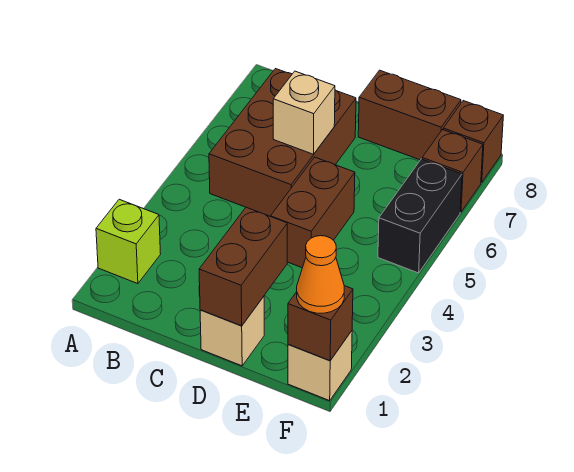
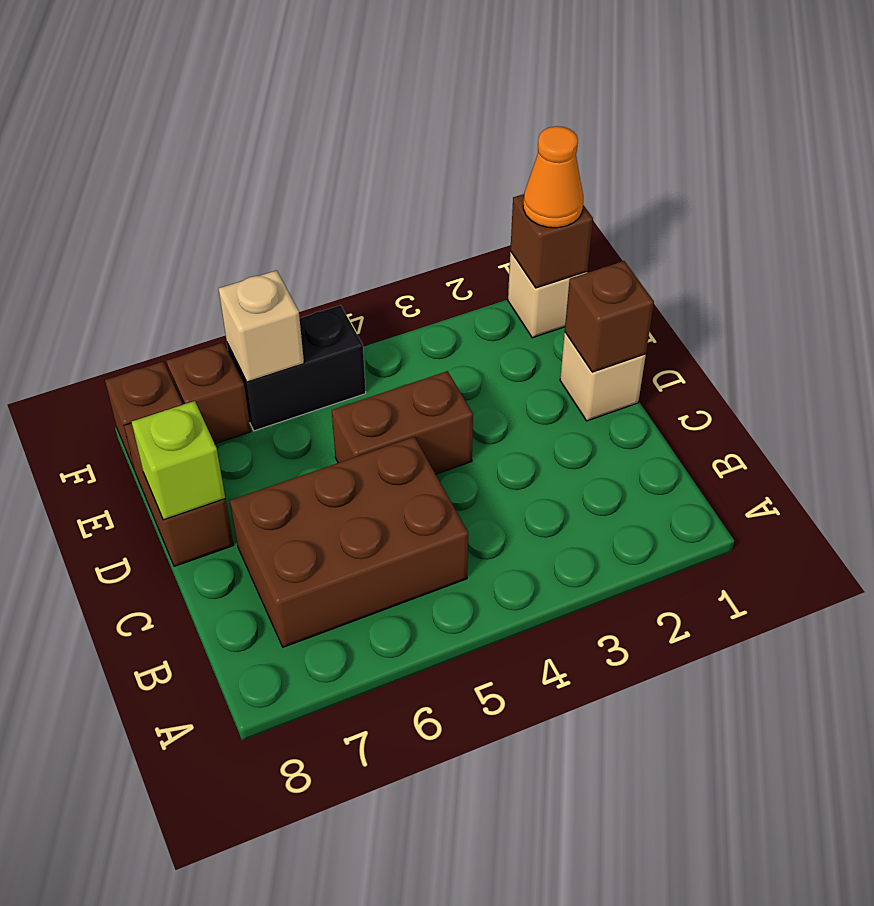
lime 1x1 brick [96,199,160,284] -> lime 1x1 brick moved to [132,401,225,520]
tan 1x1 brick [273,71,335,154] -> tan 1x1 brick moved to [218,270,304,382]
brown 1x2 brick [199,207,287,326] -> brown 1x1 brick [565,261,654,372]

